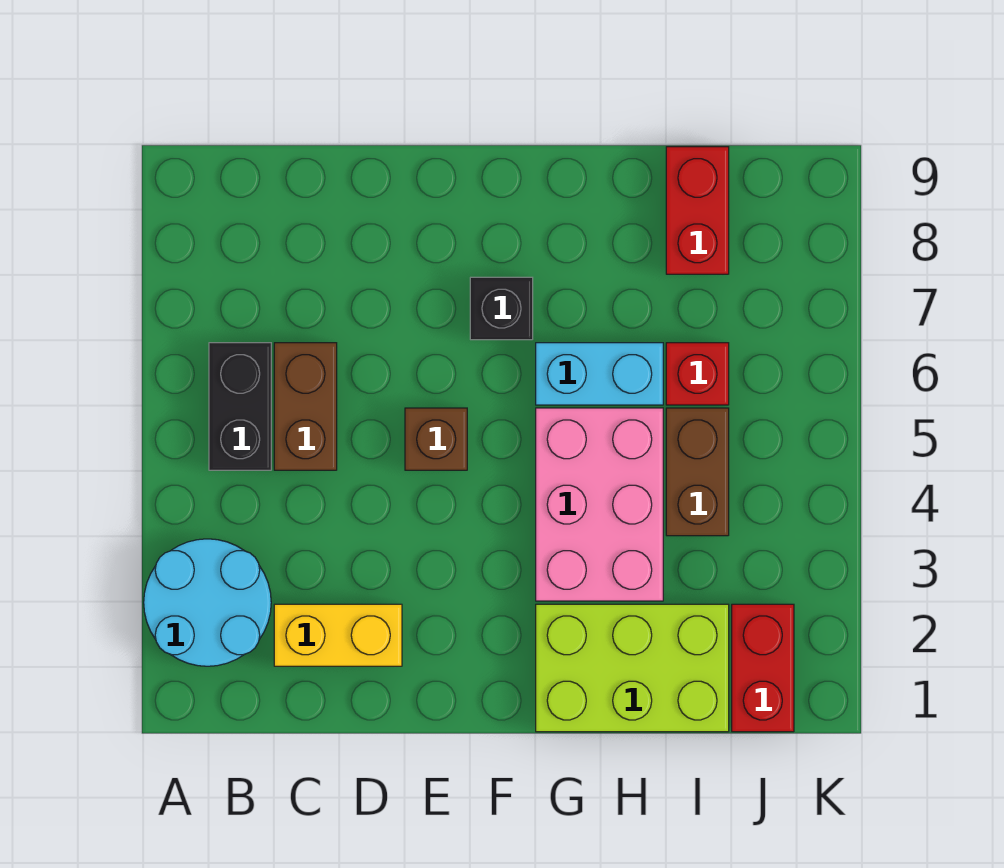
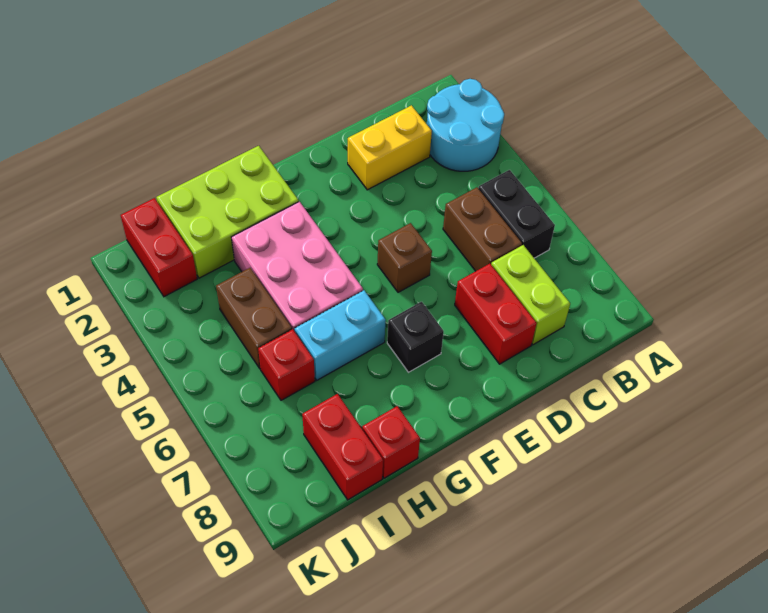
none -> lime 1x2 brick [491,245,570,345]
none -> red 1x2 brick [455,264,537,364]
none -> red 1x1 brick [362,406,420,478]

